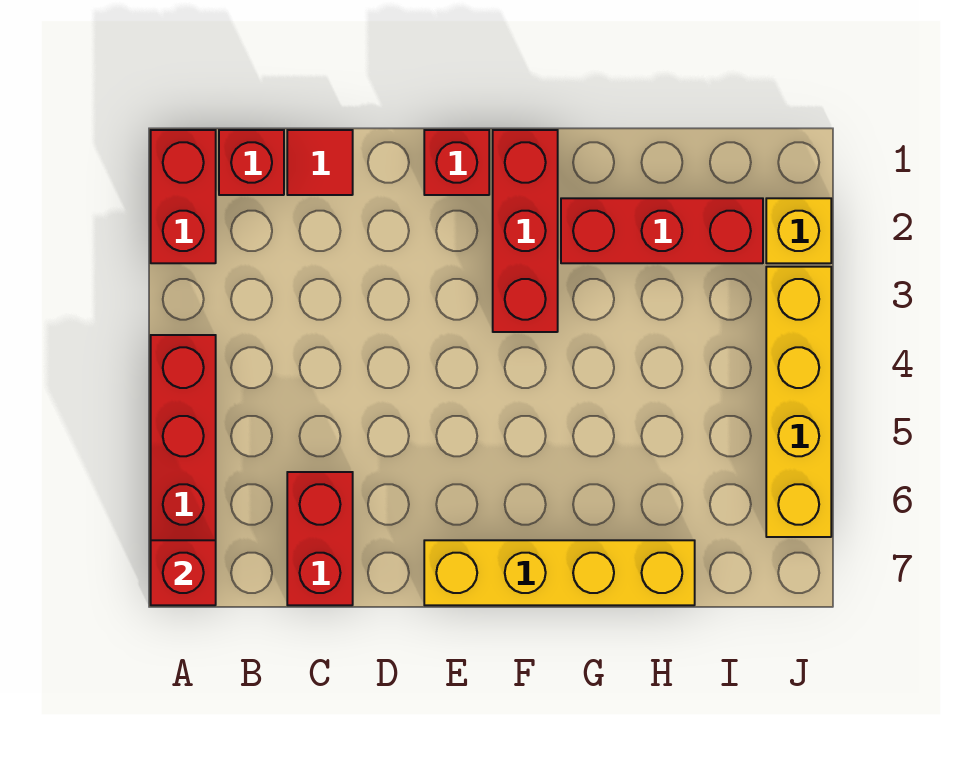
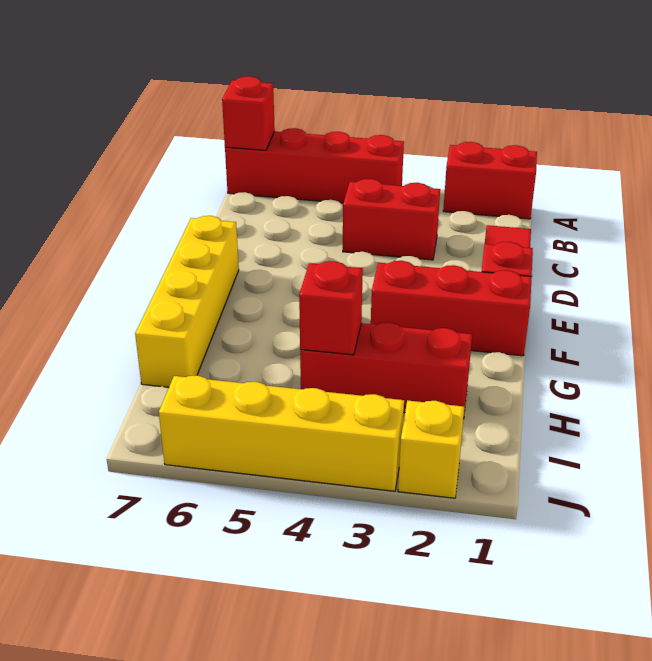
red 1x1 brick [219,130,284,195] -> red 1x1 brick moved to [299,261,363,355]
red 1x2 brick [287,472,353,605] -> red 1x2 brick moved to [343,179,440,260]
red 1x3 brick [561,198,763,263] -> red 1x3 brick turned to [300,322,472,419]

